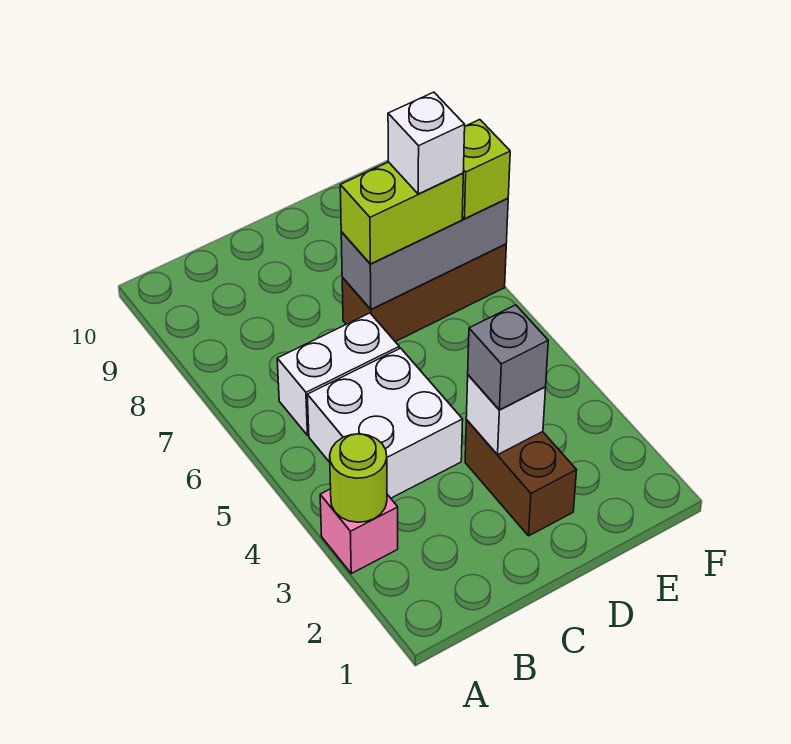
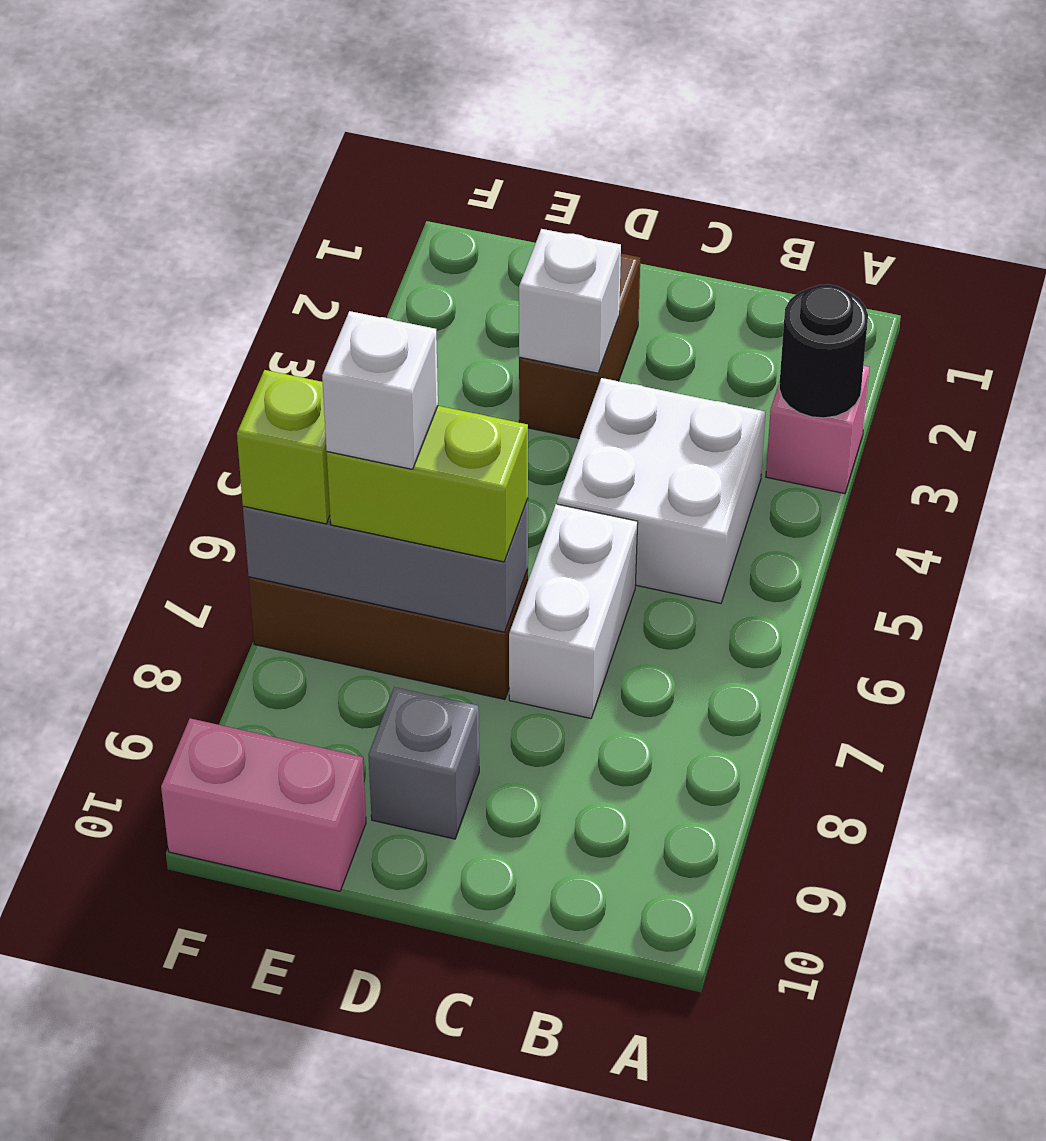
lime 1x1 round brick [330,434,387,522] -> black 1x1 round brick [779,284,868,418]
white 1x2 brick [277,313,399,435] -> white 1x2 brick turned to [509,504,638,718]
grey 1x1 brick [468,305,548,410] -> grey 1x1 brick moved to [369,687,479,839]
none -> pink 1x2 brick [161,718,366,891]

